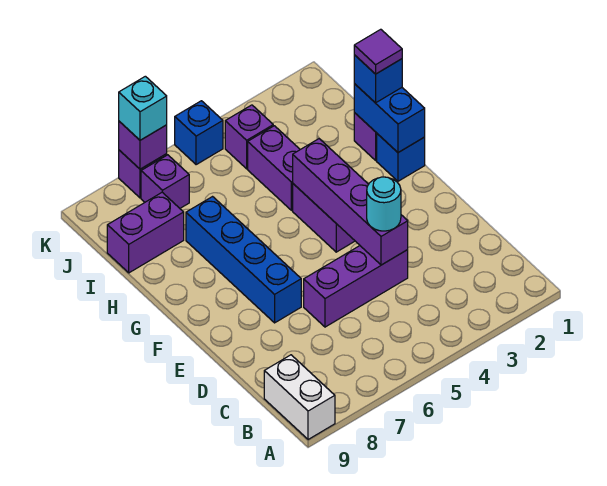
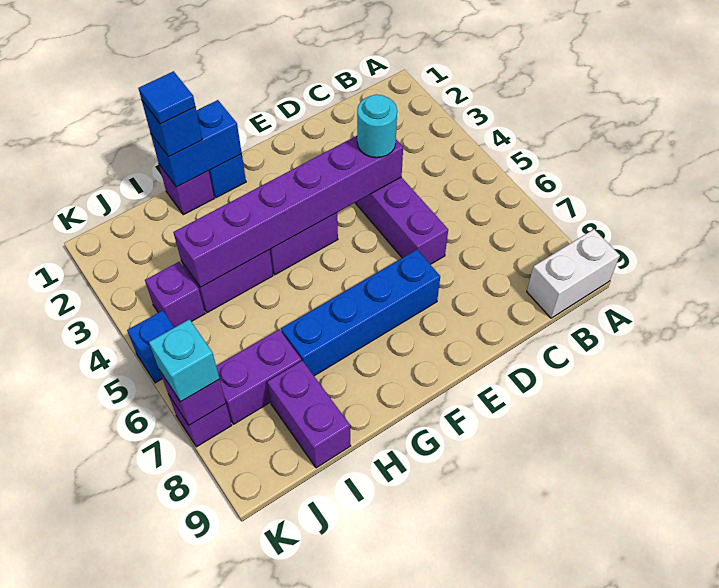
purple 1x4 brick [293,139,408,265] -> purple 1x6 brick [173,136,403,287]
purple 1x1 tile [354,29,402,74] -> blue 1x1 tile [139,71,196,124]
purple 1x1 brick [141,155,189,208] -> purple 1x2 brick [216,330,301,424]

